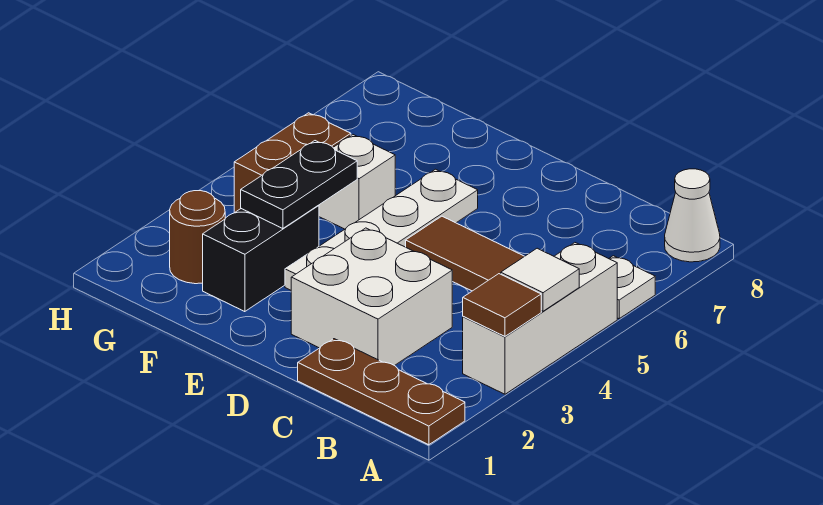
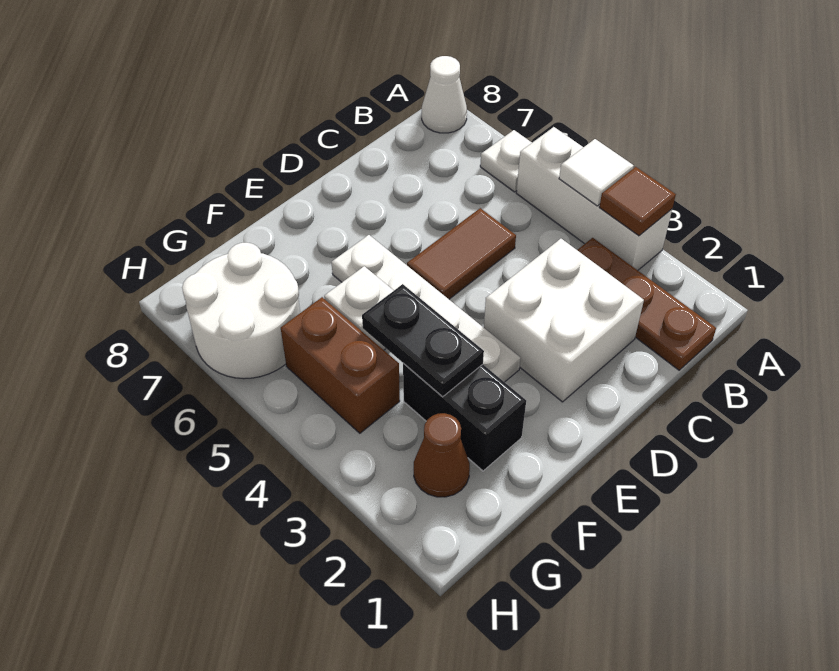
brown 1x3 plate [298,339,465,445] -> brown 1x3 plate turned to [578,238,716,370]
brown 1x1 round brick [170,191,225,284] -> brown 1x1 cone [414,413,470,497]
none -> white 2x2 round brick [182,243,300,379]

